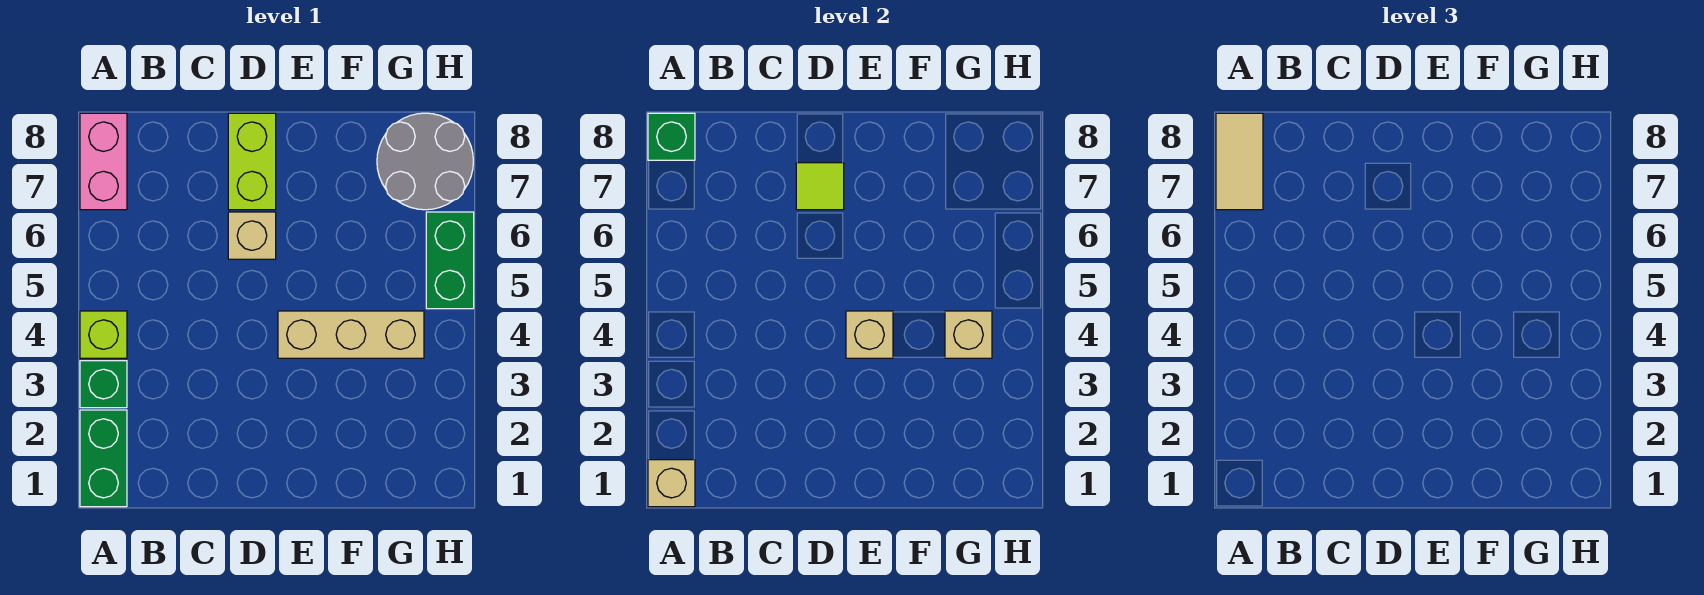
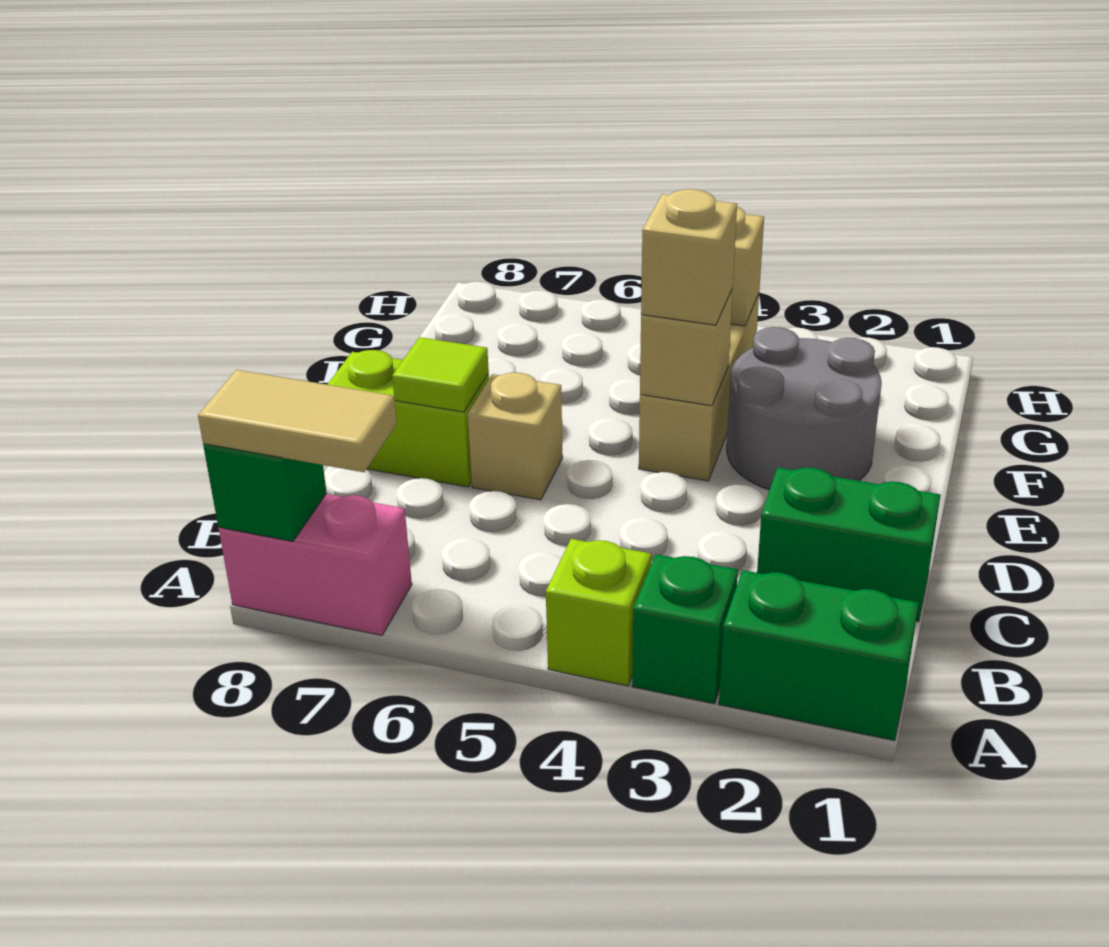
tan 1x1 brick [648,460,695,507] -> tan 1x1 brick moved to [641,189,737,325]
grey 2x2 round brick [377,113,473,210] -> grey 2x2 round brick moved to [727,327,882,490]
green 1x2 brick [426,212,474,309] -> green 1x2 brick moved to [757,467,941,622]

